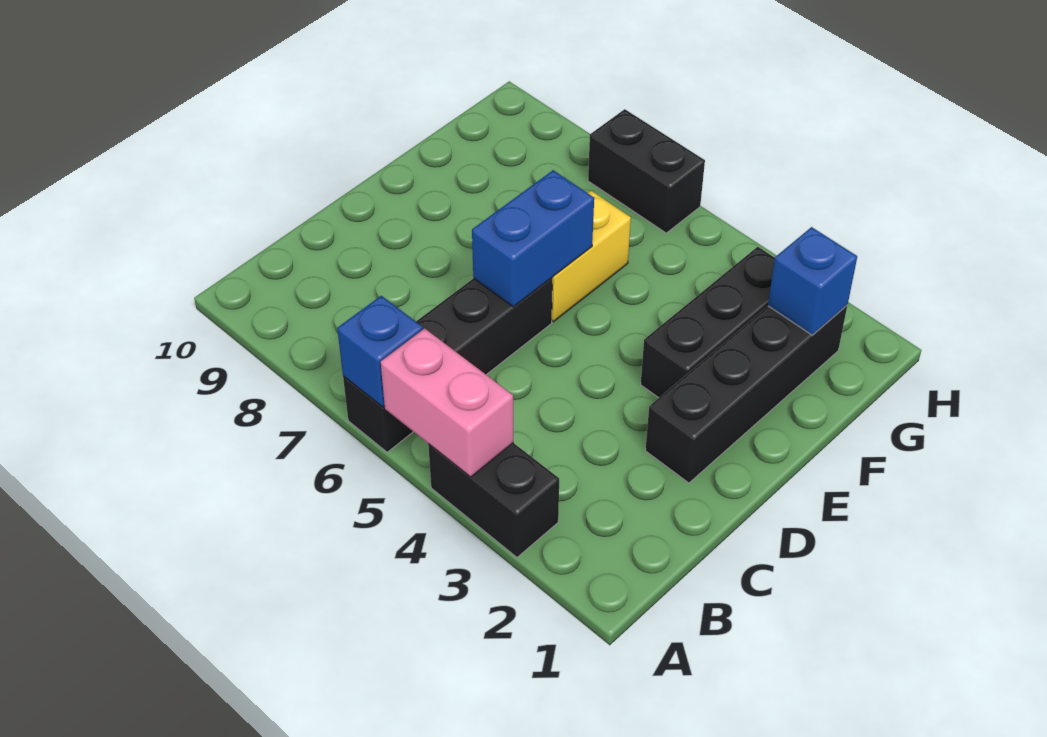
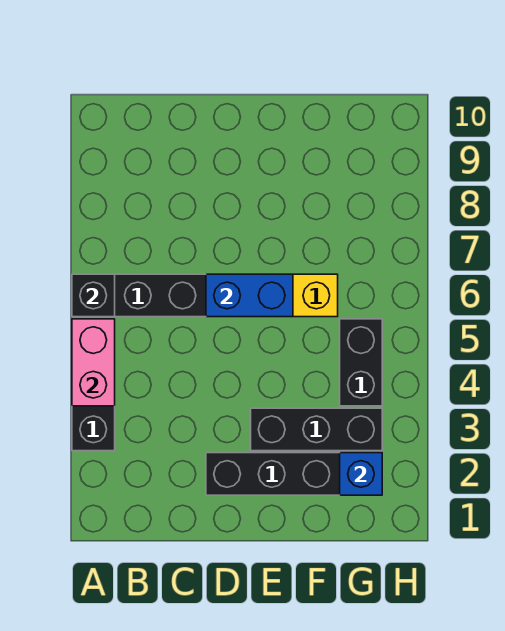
blue 1x1 brick [337,296,423,407] -> black 1x1 brick [72,274,115,317]
black 1x2 brick [588,109,705,233] -> black 1x2 brick moved to [340,319,382,406]

